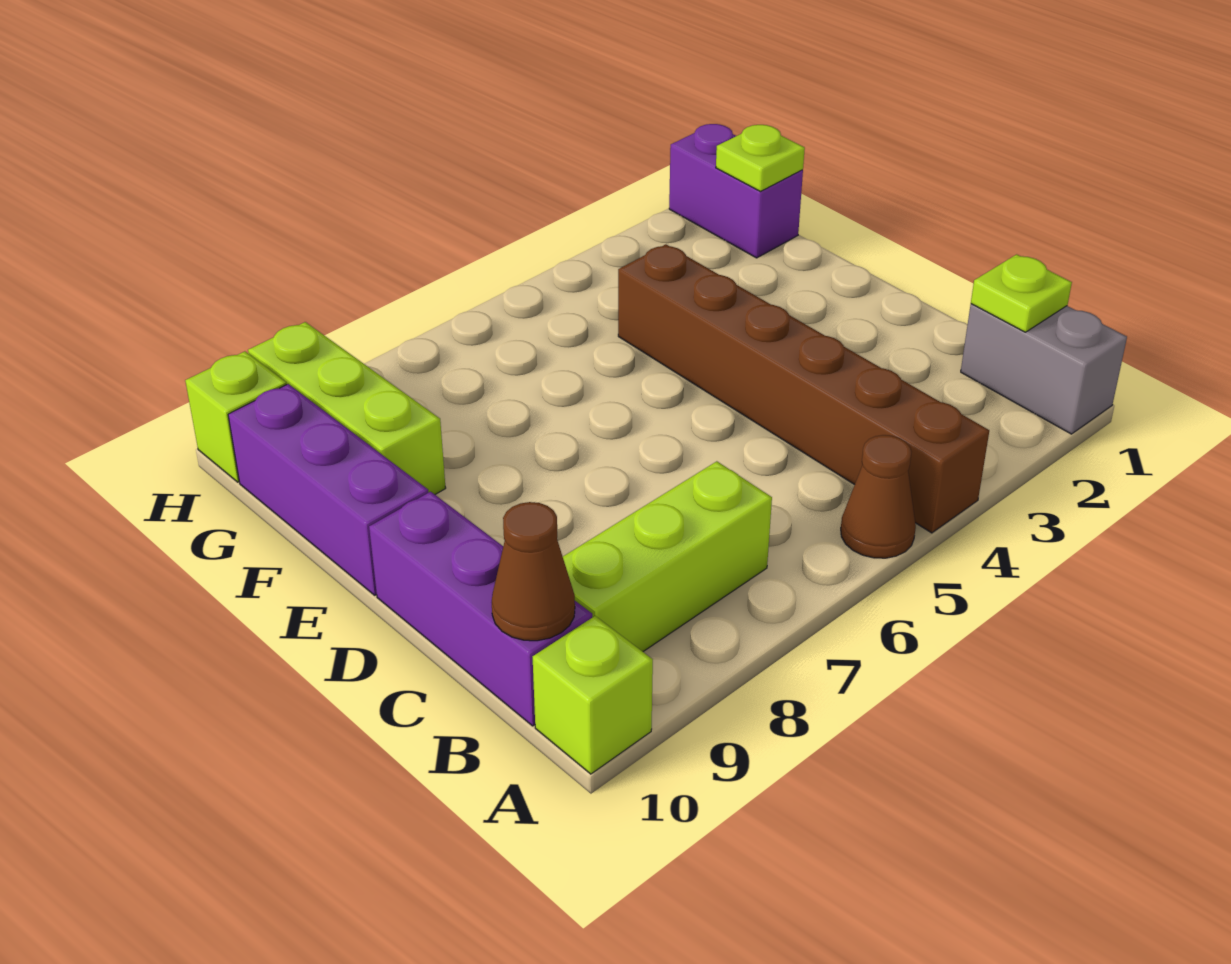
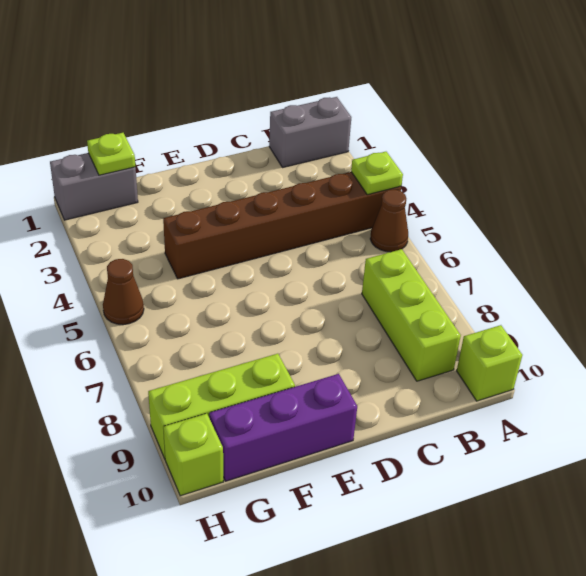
lime 1x1 plate [971,254,1072,332] -> lime 1x1 plate moved to [351,152,403,195]
purple 1x3 brick [369,492,592,726] -> none
brown 1x1 cone [492,502,575,641] -> brown 1x1 cone moved to [103,259,144,325]
purple 1x2 brick [669,124,803,258] -> grey 1x2 brick [50,153,138,220]

